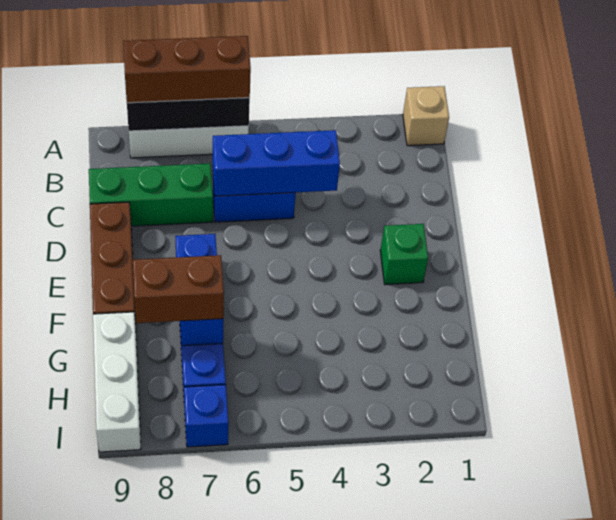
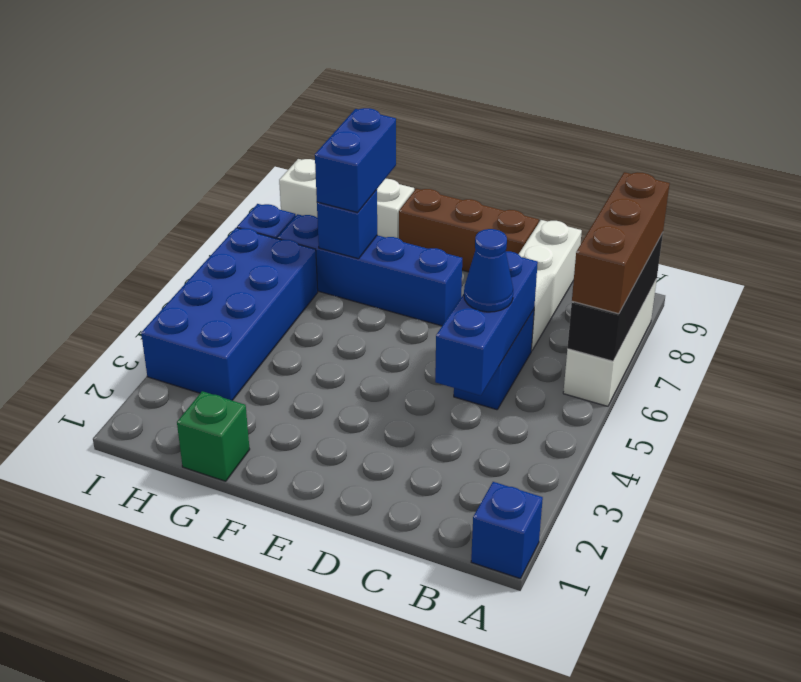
tan 1x1 brick [403,86,449,146] -> blue 1x1 brick [471,482,543,579]
none -> blue 1x1 cone [464,229,513,312]
green 1x3 brick [89,164,213,226] -> white 1x3 brick [519,220,582,351]
green 1x1 brick [380,224,428,285] -> green 1x1 brick moved to [177,391,250,481]
brown 1x2 brick [133,255,224,323] -> blue 1x2 brick [315,108,396,213]
none -> blue 2x4 brick [141,228,318,400]

